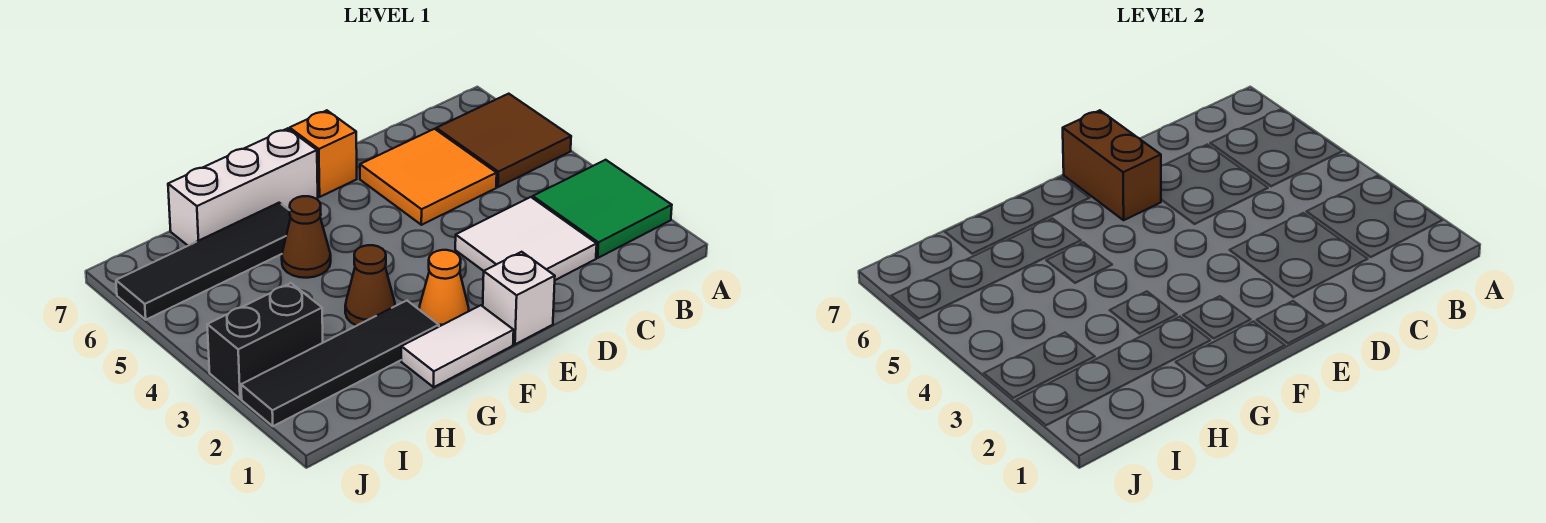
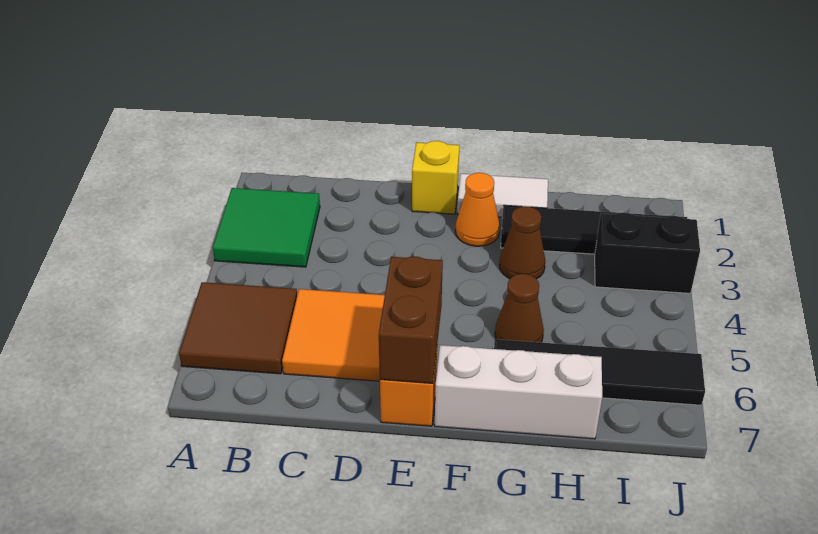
white 2x2 tile [455,197,597,280] -> none
white 1x1 brick [483,252,555,344] -> yellow 1x1 brick [412,141,459,214]

